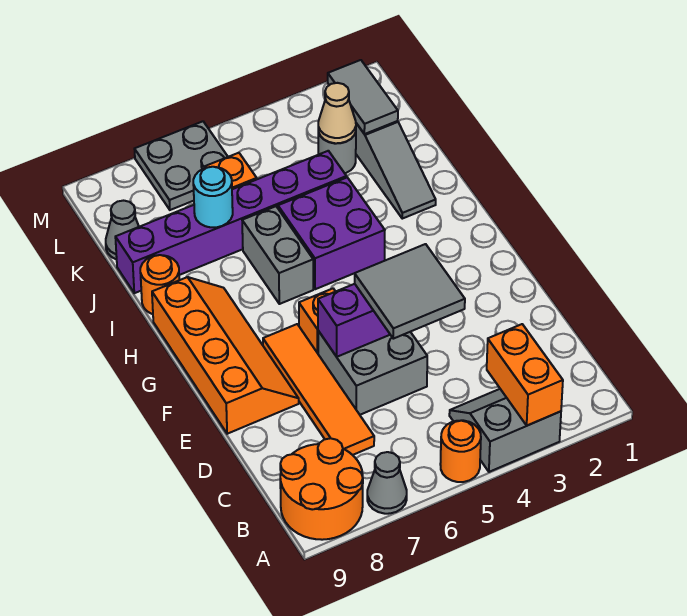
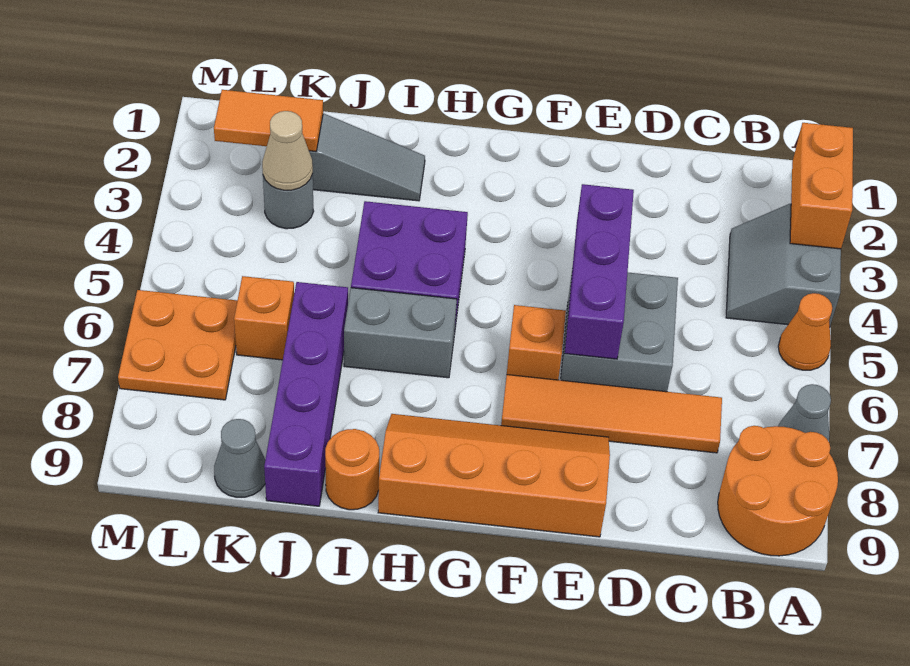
orange 1x2 brick [487,324,563,426] -> orange 1x2 brick turned to [790,123,853,249]
orange 1x1 round brick [440,420,481,482] -> orange 1x1 cone [778,293,832,370]
grey 2x2 tile [355,244,465,339] -> none
purple 1x6 brick [115,151,347,293] -> purple 1x4 brick [264,282,348,506]
cyan 1x1 round brick [193,167,233,227] -> none
grey 1x2 tile [328,60,398,134] -> orange 1x2 tile [214,90,323,151]
grey 2x2 plate [135,121,228,210] -> orange 2x2 plate [118,290,237,400]

